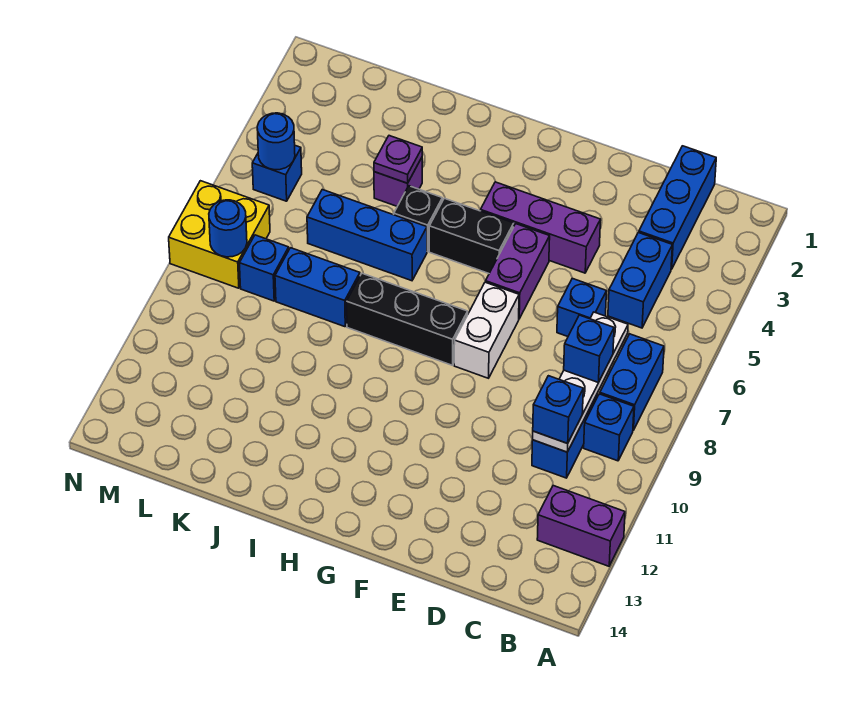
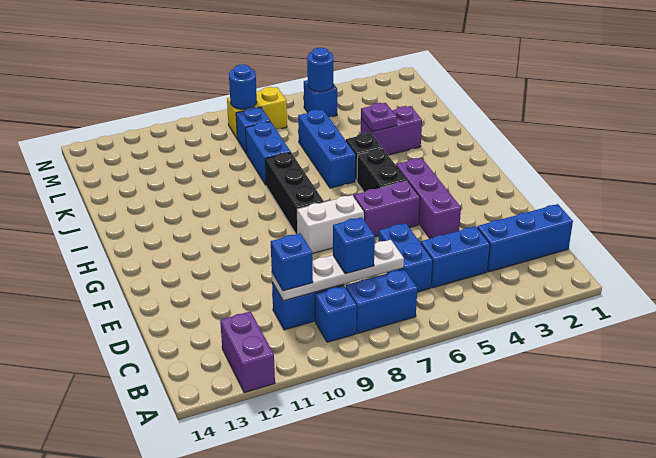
blue 1x1 brick [557,278,607,336] -> blue 1x2 brick [378,223,433,292]
purple 1x1 brick [374,158,422,206] -> purple 1x2 brick [361,106,422,155]
yellow 2x2 brick [169,181,270,288] -> yellow 1x2 brick [227,87,287,138]

